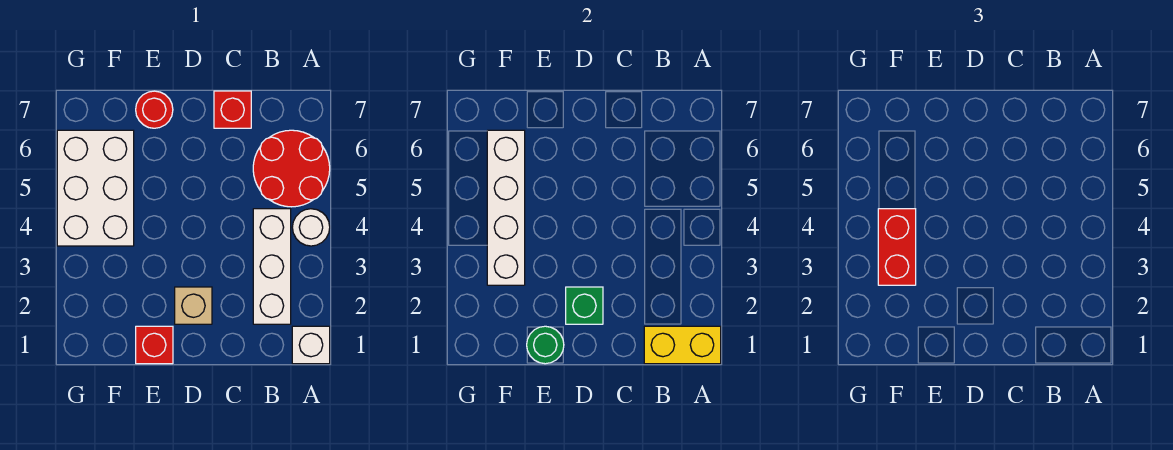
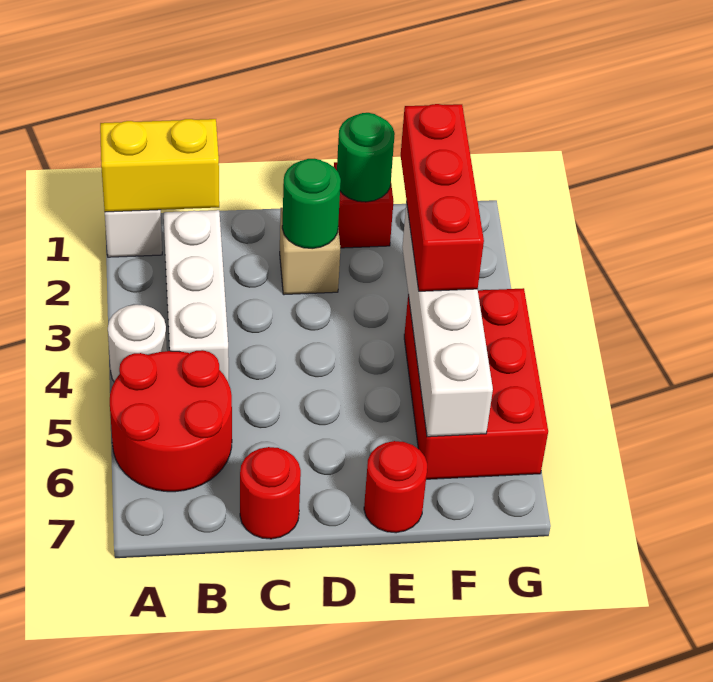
red 1x1 brick [214,91,251,128] -> red 1x1 round brick [240,447,301,539]
green 1x1 brick [566,287,603,324] -> green 1x1 round brick [282,159,341,249]
red 1x2 brick [878,209,916,285] -> red 1x3 brick [401,104,484,291]
white 2x3 brick [57,130,134,246] -> red 2x3 brick [404,288,548,479]

